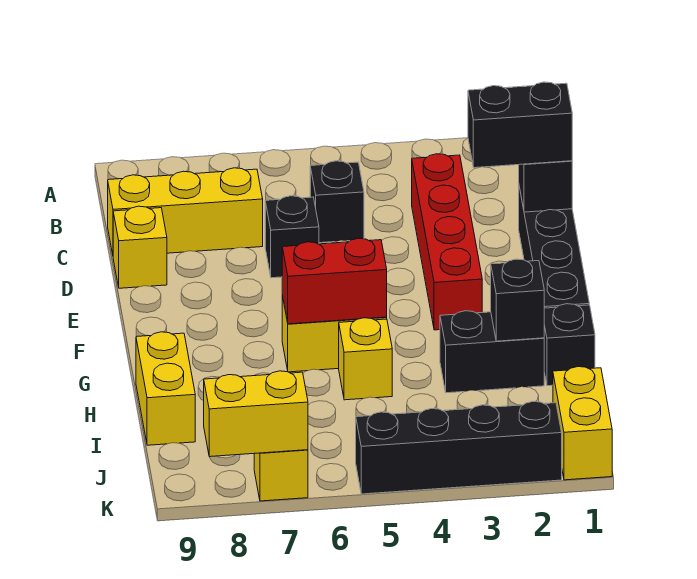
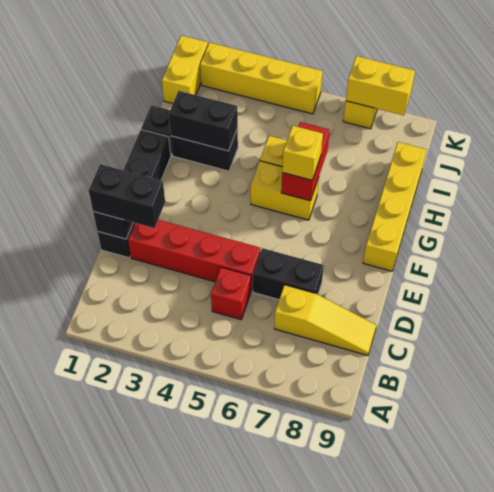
red 1x4 brick [412,154,482,330] -> red 1x4 brick turned to [128,220,261,291]
black 1x1 brick [310,161,364,243] -> red 1x1 brick [211,267,251,319]
yellow 1x3 brick [108,168,263,254] -> yellow 1x3 slope [274,285,377,355]
black 1x1 brick [265,196,319,278] -> black 1x2 brick [253,248,324,300]
yellow 1x1 brick [113,206,167,288] -> yellow 1x1 brick moved to [282,126,323,180]
red 1x2 brick [282,238,387,324] -> red 1x2 brick turned to [281,122,330,201]
black 1x1 brick [491,259,544,341] -> black 1x2 brick [169,91,238,151]
yellow 1x2 brick [136,332,195,445] -> yellow 1x4 brick [363,142,426,271]
black 1x4 brick [356,401,562,494] -> yellow 1x4 brick [200,42,323,114]

